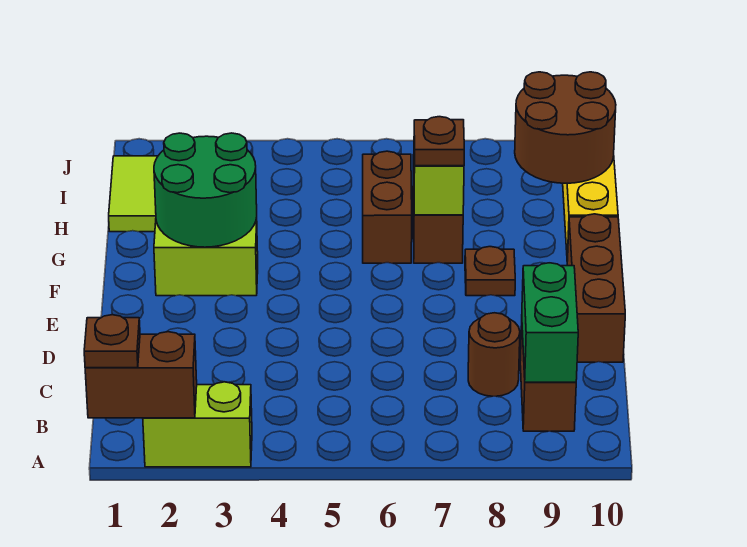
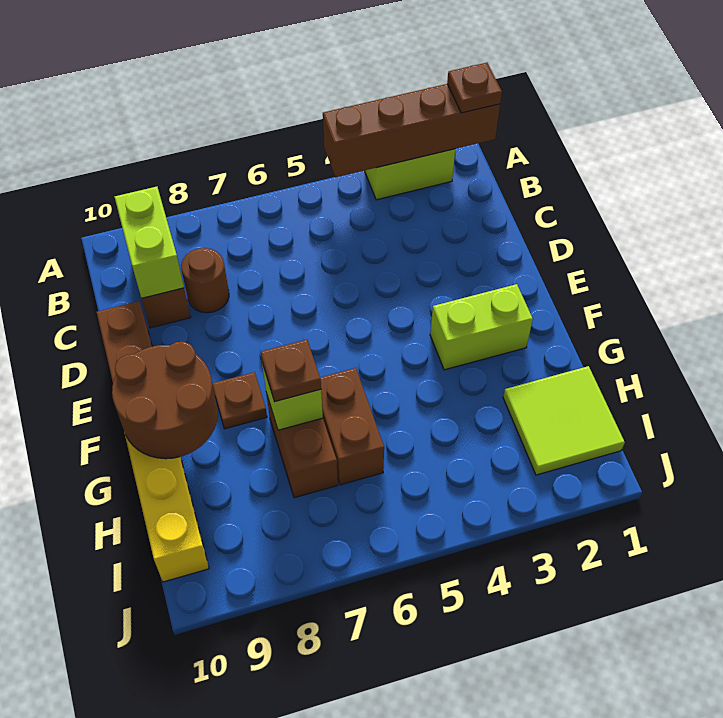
brown 1x2 brick [85,332,197,418] -> brown 1x4 brick [323,84,500,177]
green 1x2 brick [522,263,578,382] -> lime 1x2 brick [115,187,184,298]
green 2x2 round brick [154,133,257,247] -> none
brown 2x2 round brick [515,72,616,183] -> brown 2x2 round brick moved to [112,342,218,459]

